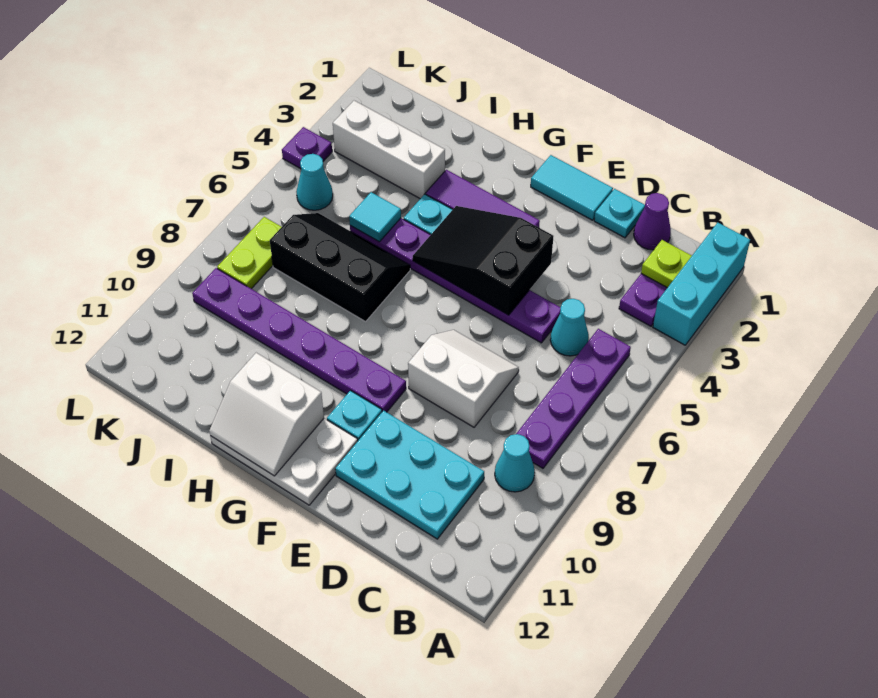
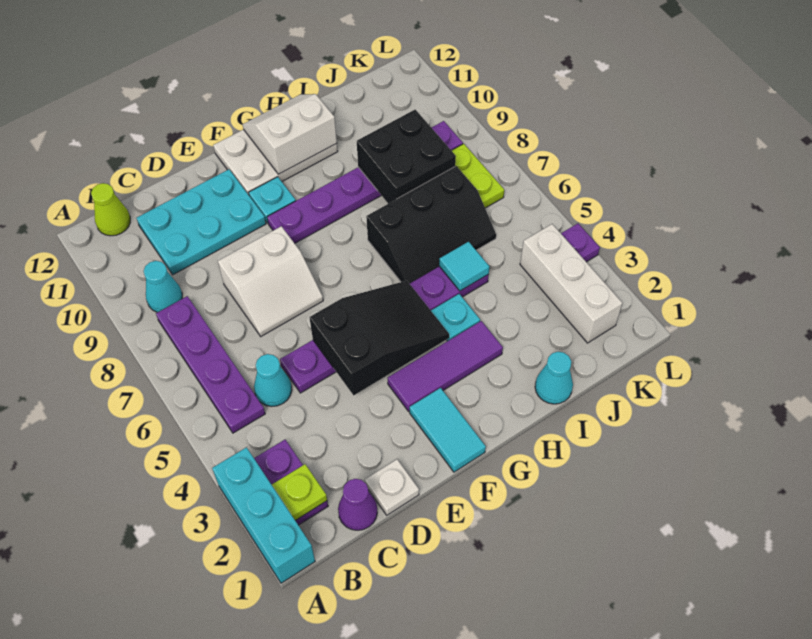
none -> lime 1x1 cone [91,183,130,236]
cyan 1x1 plate [594,189,645,238] -> white 1x1 plate [365,459,419,515]
cyan 1x2 tile [531,155,613,220] -> cyan 1x2 tile turned to [410,388,486,472]
white 1x3 brick [333,101,445,199] -> white 1x3 brick turned to [520,224,622,343]
none -> black 2x2 brick [357,109,456,204]
cyan 1x1 cone [296,154,333,210] -> cyan 1x1 cone moved to [535,352,573,404]

